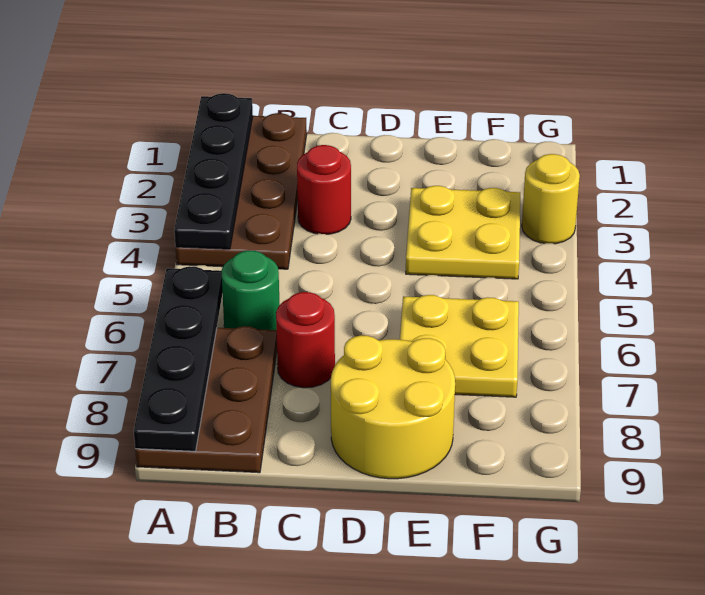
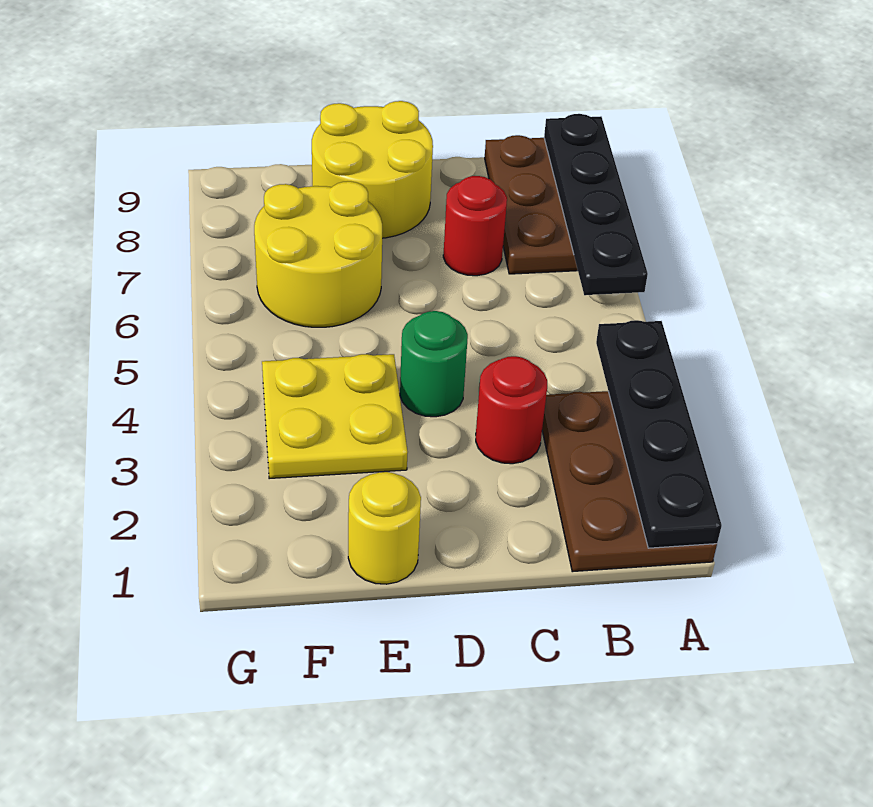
brown 2x4 plate [175,113,307,269] -> brown 2x3 plate [542,391,717,572]
green 1x1 round brick [221,250,280,330] -> green 1x1 round brick moved to [400,311,468,417]
yellow 2x2 plate [400,295,519,397] -> yellow 2x2 round brick [254,181,382,327]
yellow 1x1 round brick [522,154,580,244] -> yellow 1x1 round brick moved to [348,472,421,584]

